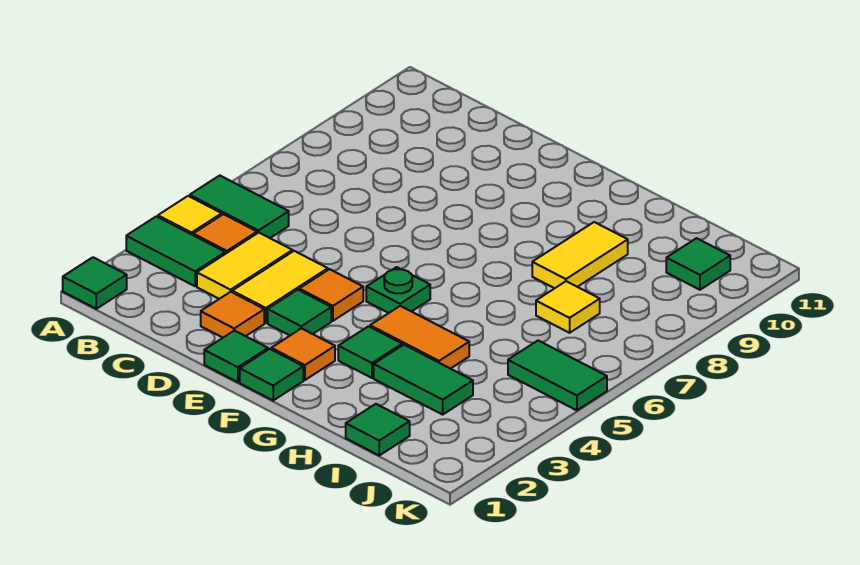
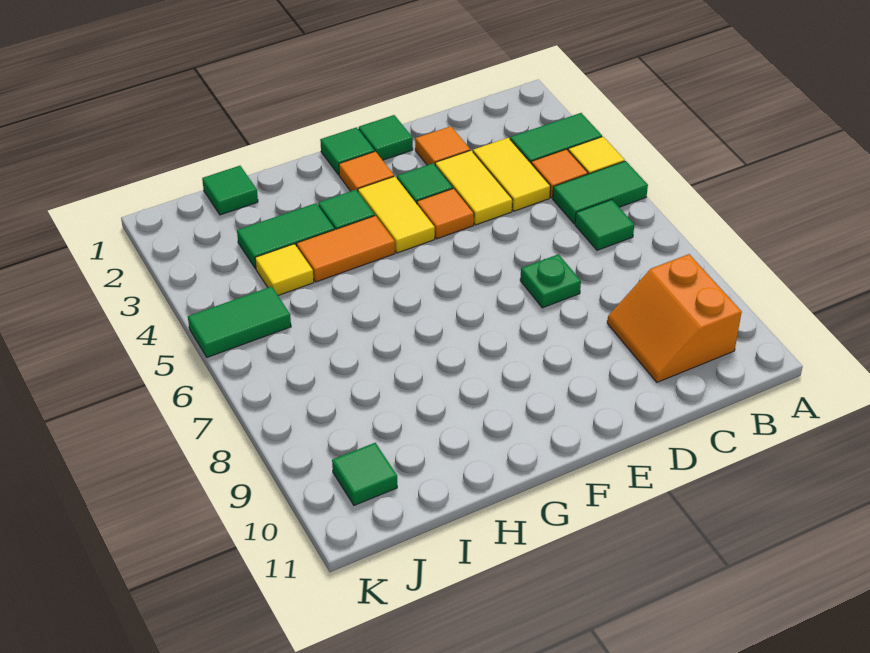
green 1x1 tile [63,257,127,309] -> green 1x1 tile moved to [575,200,634,250]
none -> orange 2x2 slope [607,254,742,382]
green 1x1 plate [366,267,430,313] -> green 1x1 plate moved to [520,254,581,308]
yellow 1x2 tile [532,222,628,288] -> yellow 1x2 tile moved to [358,176,435,253]
yellow 1x1 tile [536,281,600,333] -> yellow 1x1 tile moved to [255,244,314,295]

